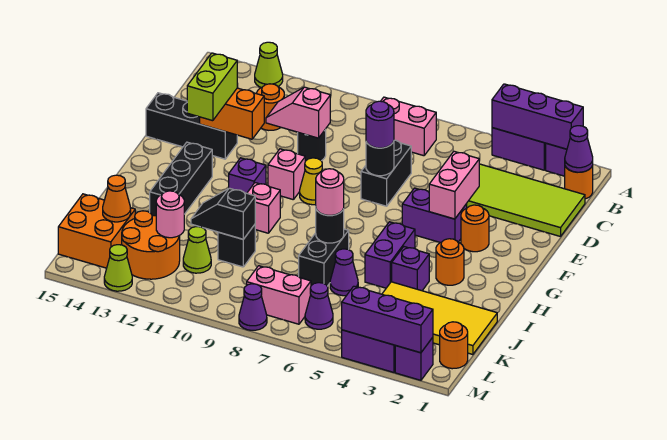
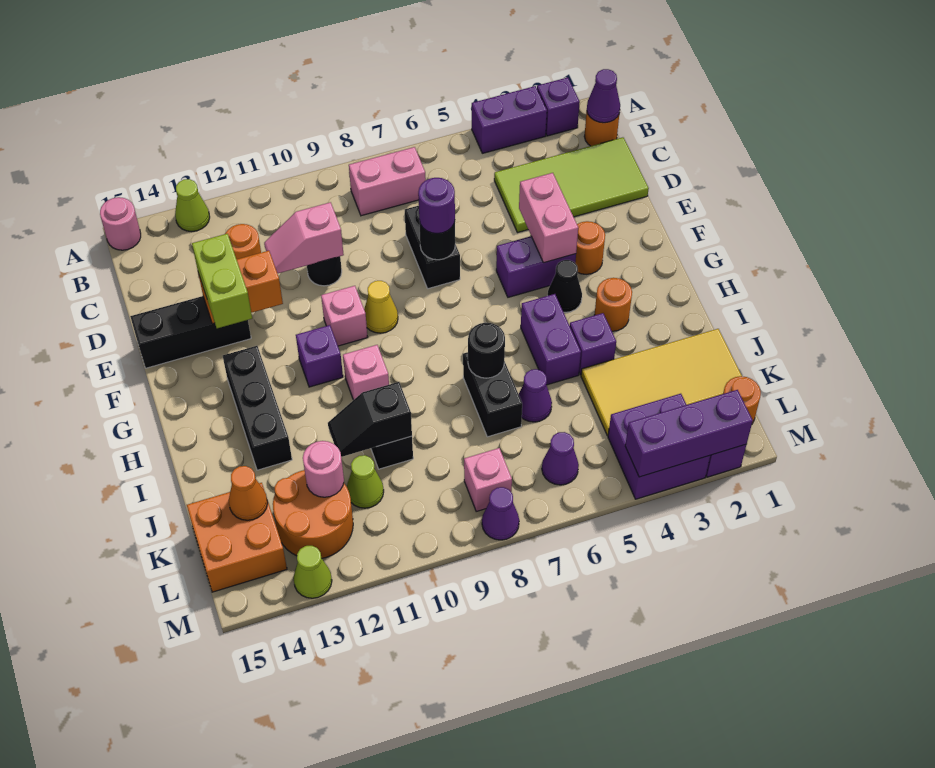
purple 1x3 brick [492,84,583,149] -> none
none -> black 1x1 cone [548,260,582,312]
pink 1x1 round brick [316,169,344,215] -> pink 1x1 round brick moved to [100,197,141,250]
pink 1x2 brick [247,266,311,324] -> pink 1x1 brick [464,448,512,511]

